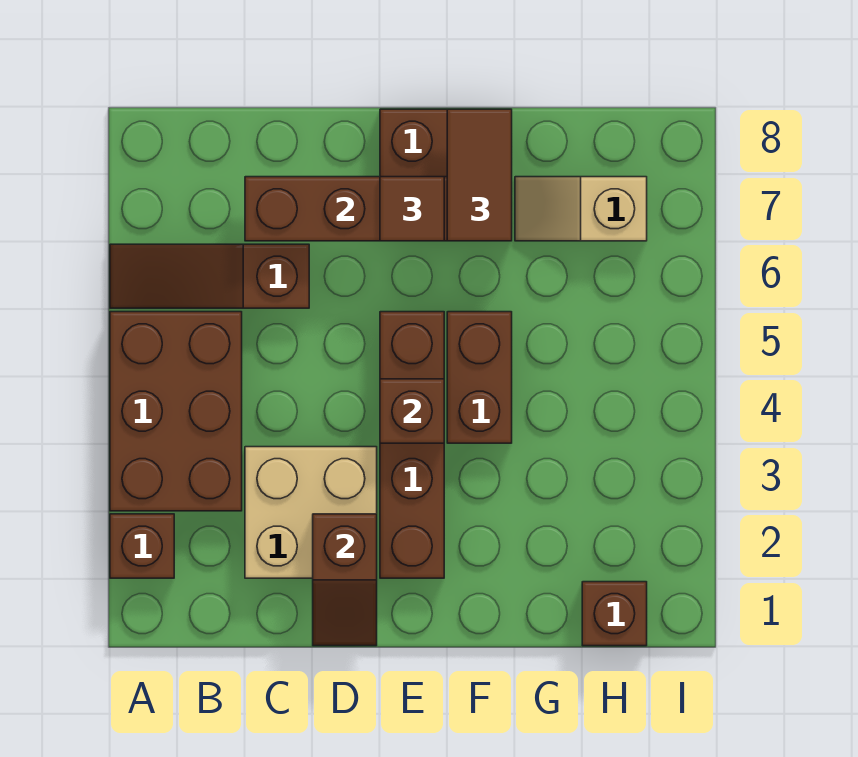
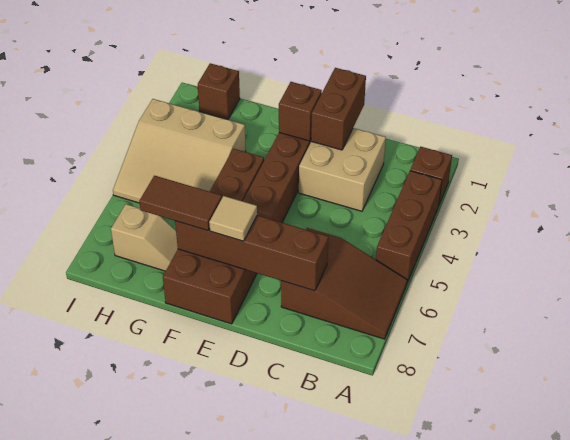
brown 2x3 brick [110,312,242,511] -> brown 1x3 brick [376,171,442,283]
brown 1x3 slope [110,244,309,308] -> brown 2x3 slope [281,228,407,339]
brown 1x2 slope [313,514,377,646] -> brown 1x2 brick [311,68,366,150]
brown 1x1 brick [380,379,444,443] -> brown 1x1 brick moved to [279,82,322,141]
brown 1x1 tile [380,177,444,241] -> tan 1x1 tile [209,196,257,241]
brown 1x2 tile [447,109,512,241] -> brown 1x2 tile turned to [139,176,222,230]
none -> tan 3x3 slope [113,99,246,203]

